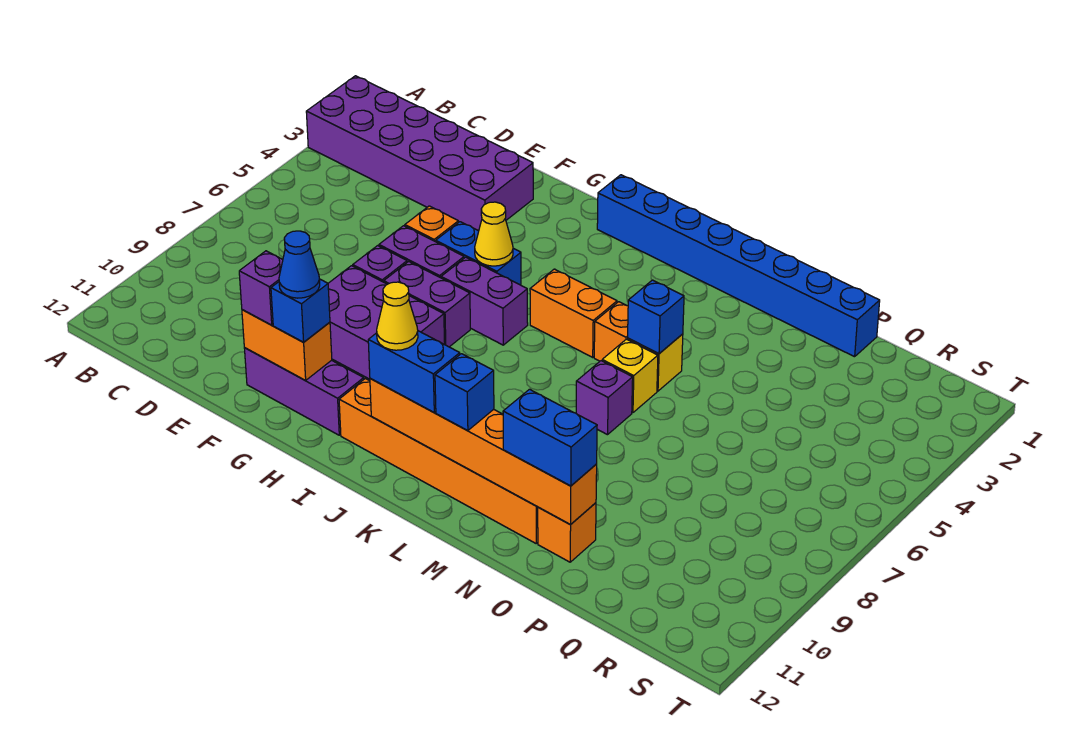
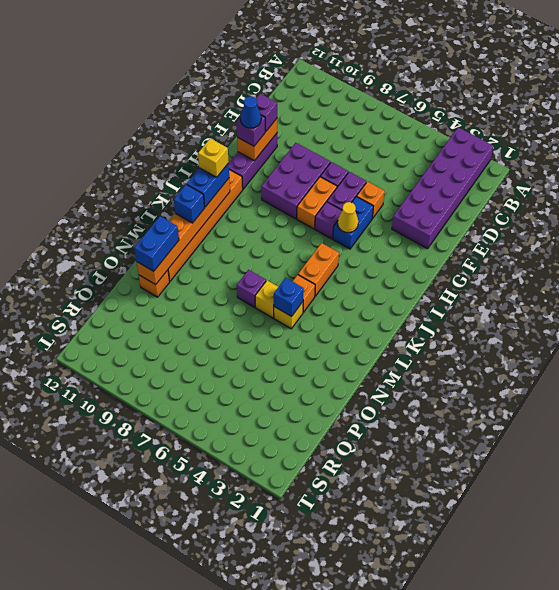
purple 1x2 brick [384,261,470,347] -> orange 1x2 brick [297,177,337,229]
blue 1x1 brick [271,279,330,342] -> purple 1x1 brick [237,115,265,146]
purple 1x2 brick [441,257,528,345] -> purple 1x1 brick [315,202,342,239]
blue 1x8 brick [597,175,880,357] -> none
yellow 1x1 cone [377,282,418,350] -> yellow 1x1 brick [198,138,229,177]

